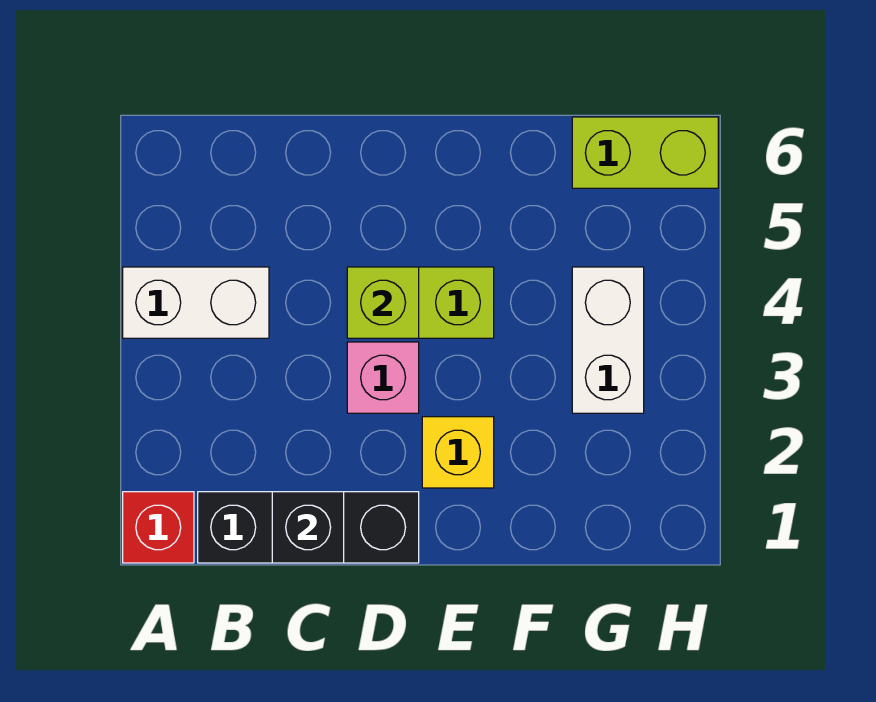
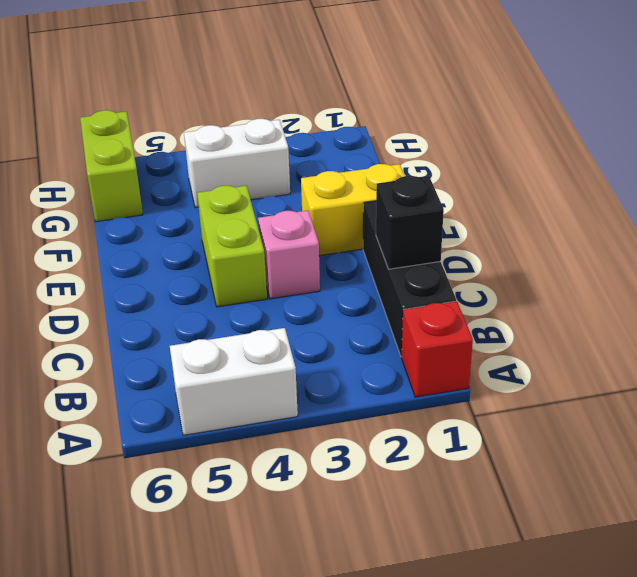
white 1x2 brick [123,267,269,338] -> white 1x2 brick turned to [170,328,298,435]
lime 1x1 brick [347,267,419,338] -> none
yellow 1x1 brick [422,417,494,488] -> yellow 1x2 brick [301,164,405,256]

